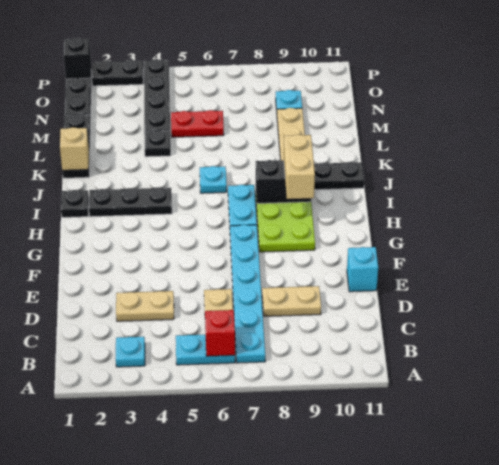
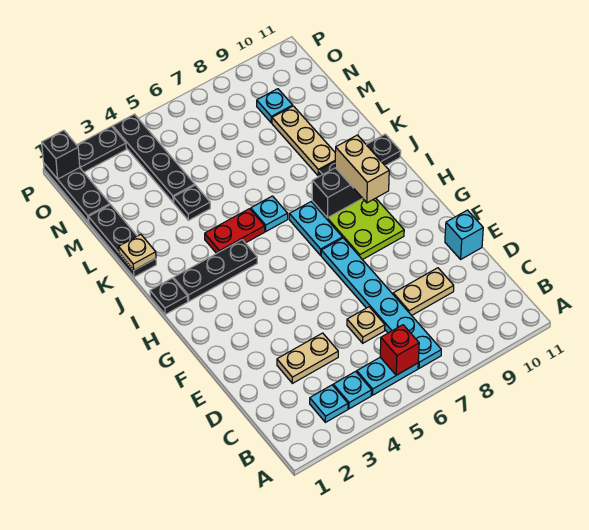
none -> cyan 1x1 plate [333,371,372,409]
tan 1x1 brick [60,127,89,170] -> tan 1x1 plate [119,234,156,270]
red 1x2 plate [171,110,224,137] -> red 1x2 plate moved to [205,209,265,254]

